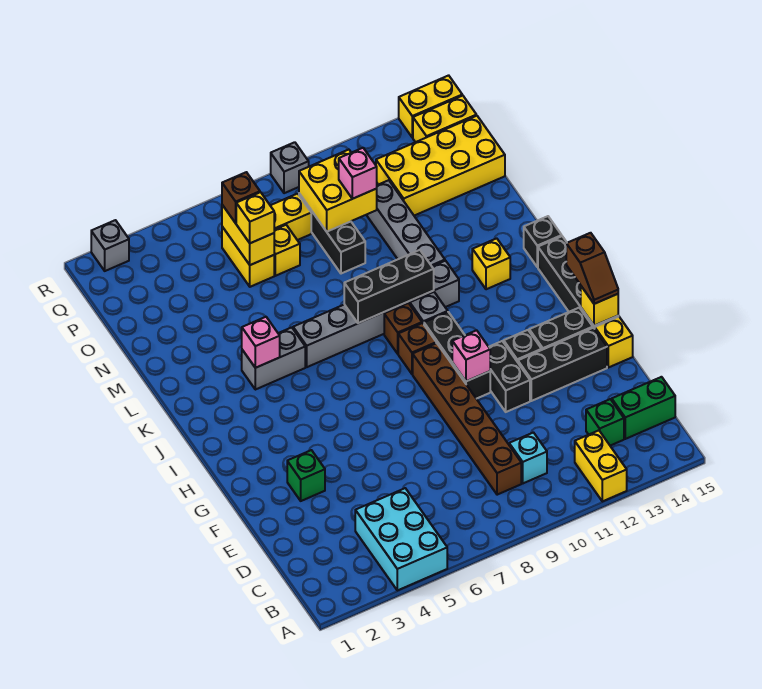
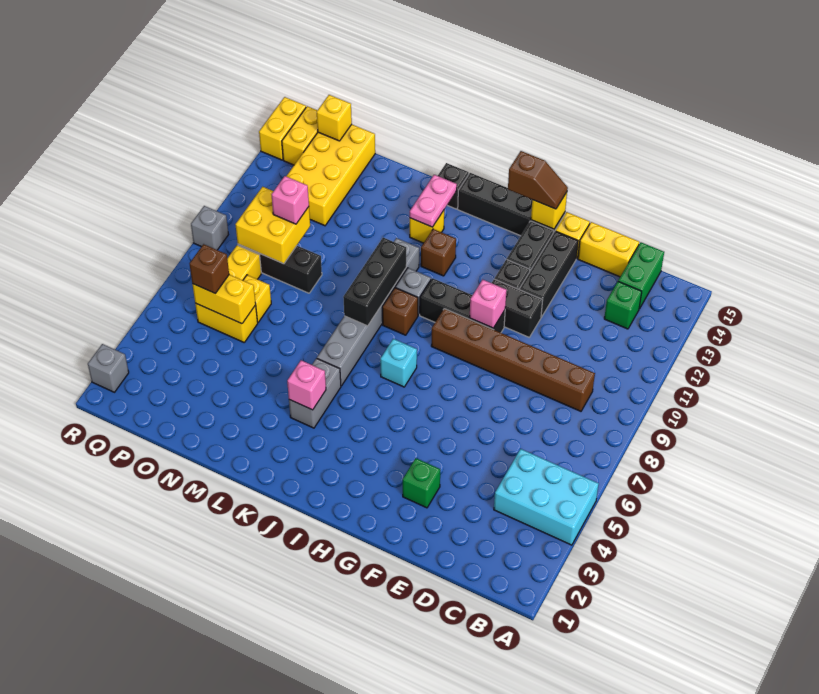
yellow 1x2 brick [575,430,627,501] -> yellow 1x2 brick moved to [578,222,639,277]
cyan 1x1 brick [509,433,547,483] -> cyan 1x1 brick moved to [380,339,417,387]
brown 1x1 brick [398,323,436,374] -> brown 1x1 brick moved to [421,229,456,276]
none -> pink 1x2 plate [410,175,457,227]
grey 1x4 brick [367,180,445,266] -> none
yellow 1x1 brick [236,192,274,243] -> yellow 1x1 brick moved to [317,95,352,141]

